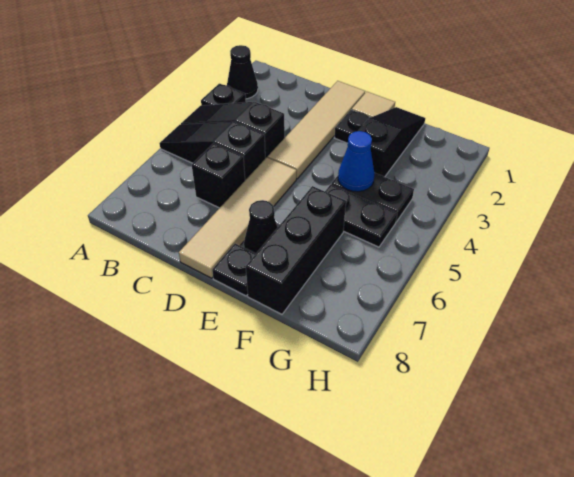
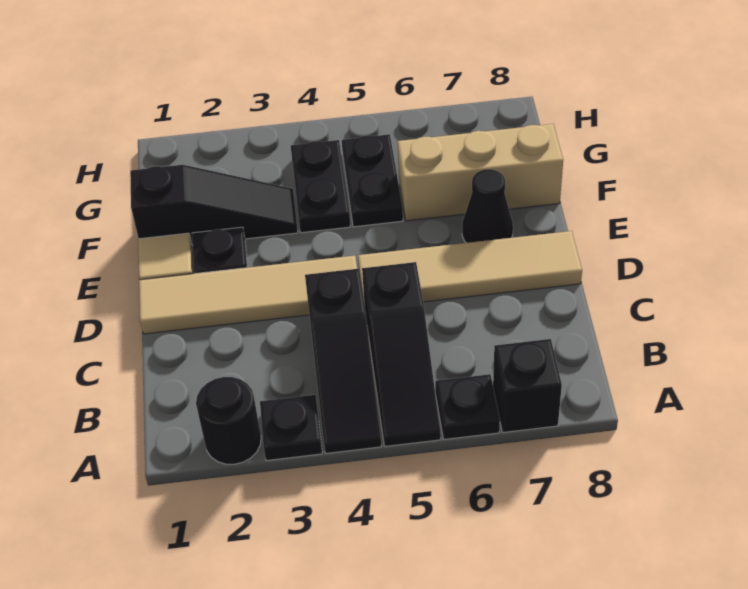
black 1x1 cone [227,45,258,99] -> black 1x1 round brick [196,377,261,464]
black 1x1 brick [192,143,245,208] -> black 1x1 brick moved to [493,339,562,433]
black 1x1 plate [212,244,256,296] -> black 1x1 plate moved to [435,374,500,439]
black 1x3 slope [358,107,425,177] -> black 1x3 slope turned to [130,165,298,245]
blue 1x1 cone [338,131,374,192] -> none
black 1x3 brick [246,186,346,314] -> tan 1x3 brick [398,124,563,221]

